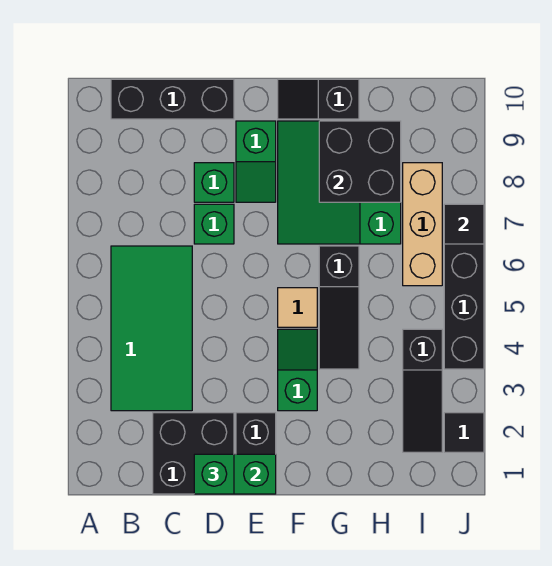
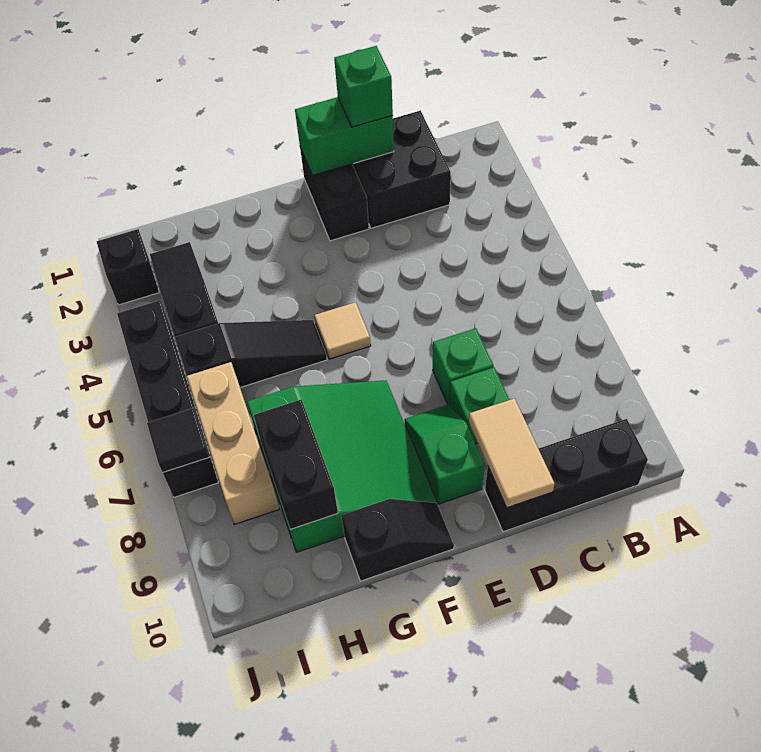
green 2x4 tile [111,246,192,411] -> none
none -> tan 1x2 tile [469,398,555,508]
green 1x2 slope [278,329,317,411] -> none
black 1x3 slope [319,246,359,369] -> black 1x3 slope turned to [175,320,327,388]
black 2x2 brick [319,121,401,202] -> black 1x2 brick [254,399,338,529]
black 1x1 tile [444,413,484,452] -> black 1x1 brick [97,229,159,305]

